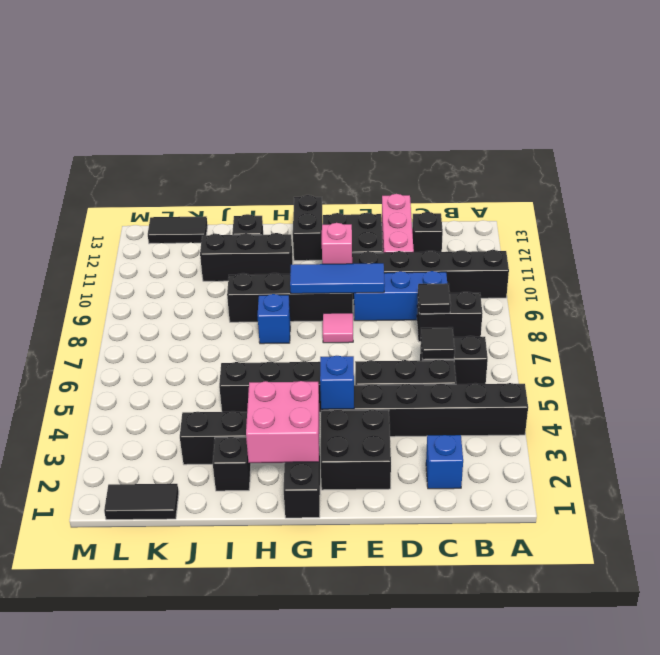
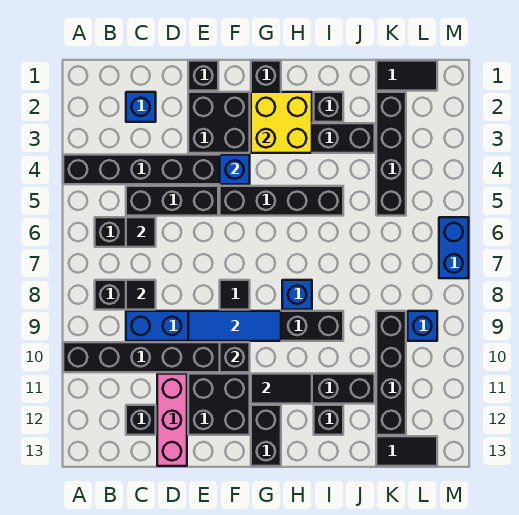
none -> black 1x1 brick [188,61,218,91]
pink 1x1 tile [323,313,353,343] -> black 1x1 tile [220,280,250,310]
pink 1x1 brick [322,223,352,264] -> black 1x1 brick [220,342,250,372]
pink 2x2 brick [246,381,319,463] -> yellow 2x2 brick [251,92,312,153]
none -> black 1x2 tile [251,374,312,404]
none -> black 1x4 brick [376,92,406,216]
none -> black 1x4 brick [376,311,406,435]
none -> blue 1x1 brick [408,311,437,341]
none -> blue 1x2 brick [439,217,469,278]

